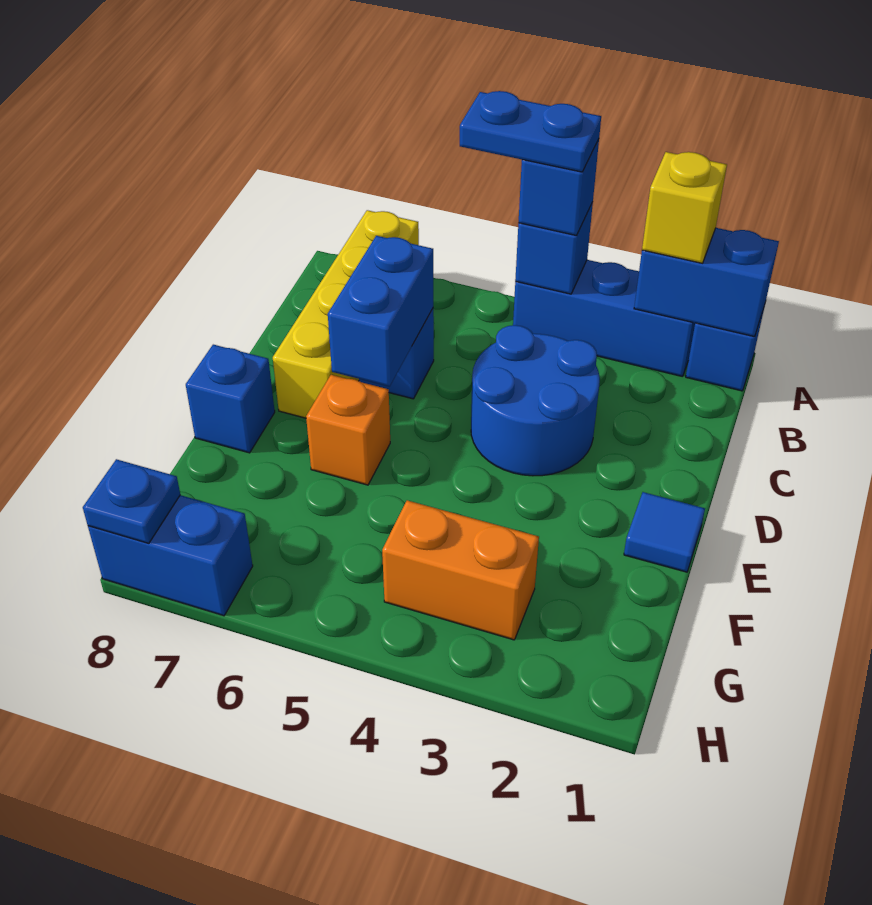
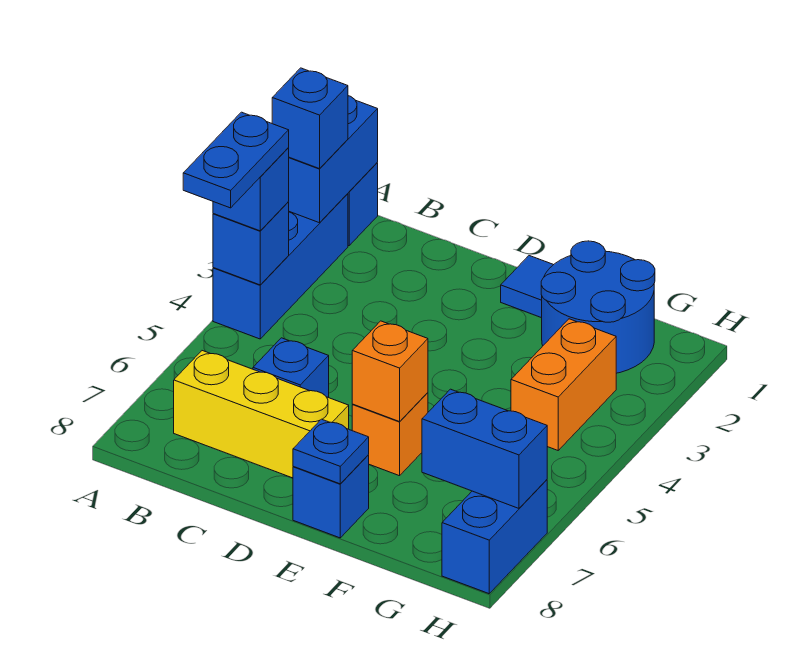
yellow 1x1 brick [642,152,727,263] -> blue 1x1 brick [272,68,348,169]
yellow 1x4 brick [273,210,419,418] -> yellow 1x3 brick [174,351,349,478]
blue 2x2 round brick [471,325,600,476] -> blue 2x2 round brick moved to [541,241,655,373]
blue 1x2 brick [328,236,433,386] -> blue 1x2 brick moved to [422,389,547,508]
none -> orange 1x1 brick [352,321,428,422]
blue 1x1 plate [83,459,180,543] -> blue 1x1 plate moved to [293,419,369,484]

